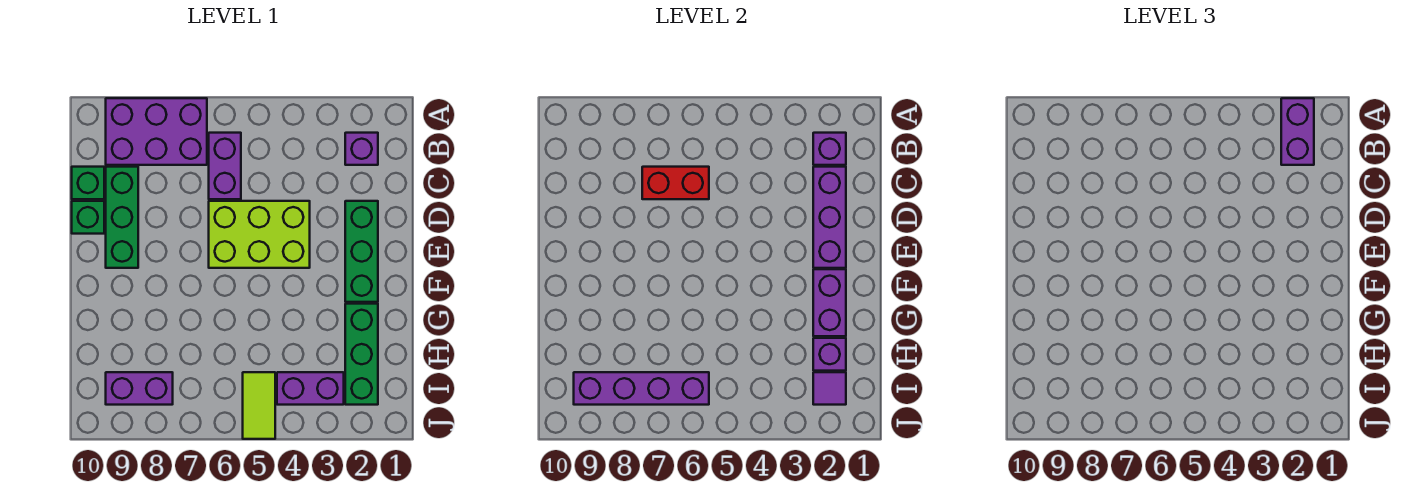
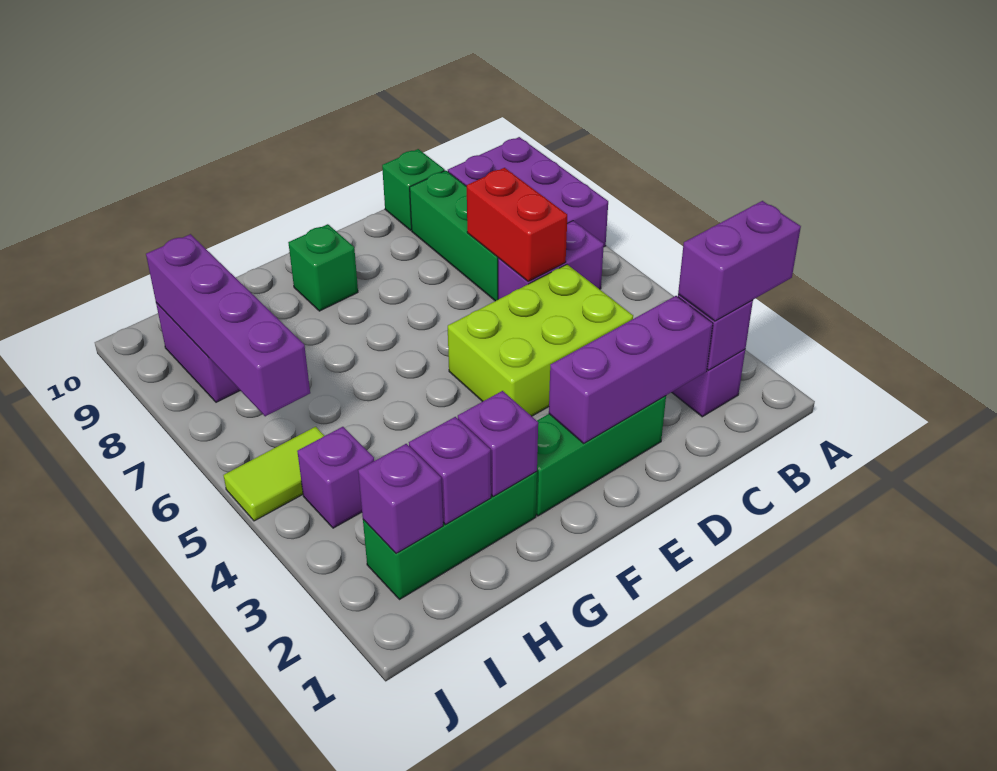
green 1x3 brick [106,167,138,268] -> green 1x3 brick turned to [410,171,498,301]
lime 2x3 brick [209,201,310,268] -> lime 2x3 brick turned to [448,265,633,416]
green 1x1 brick [72,201,104,234] -> green 1x1 brick moved to [288,224,358,311]
purple 1x2 brick [813,269,846,336] -> purple 1x1 brick [458,391,538,497]
purple 1x1 tile [813,372,846,405] -> purple 1x1 brick [358,444,443,553]
purple 1x2 brick [277,372,344,405] -> purple 1x1 brick [297,427,374,528]

